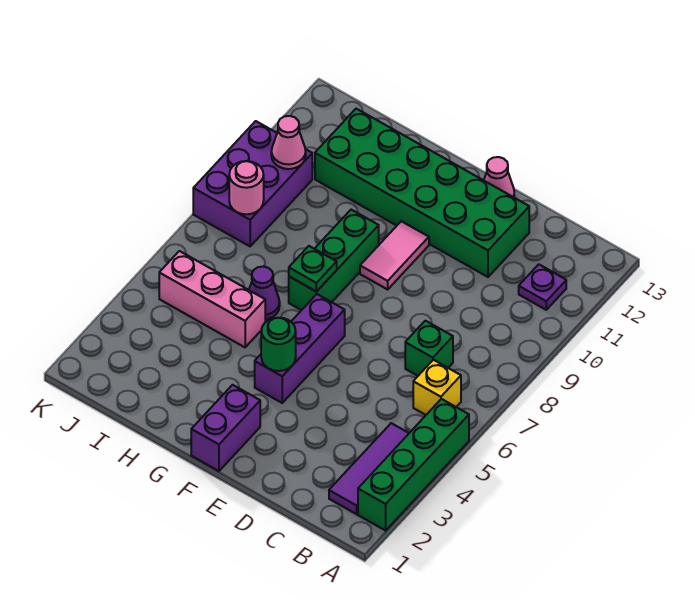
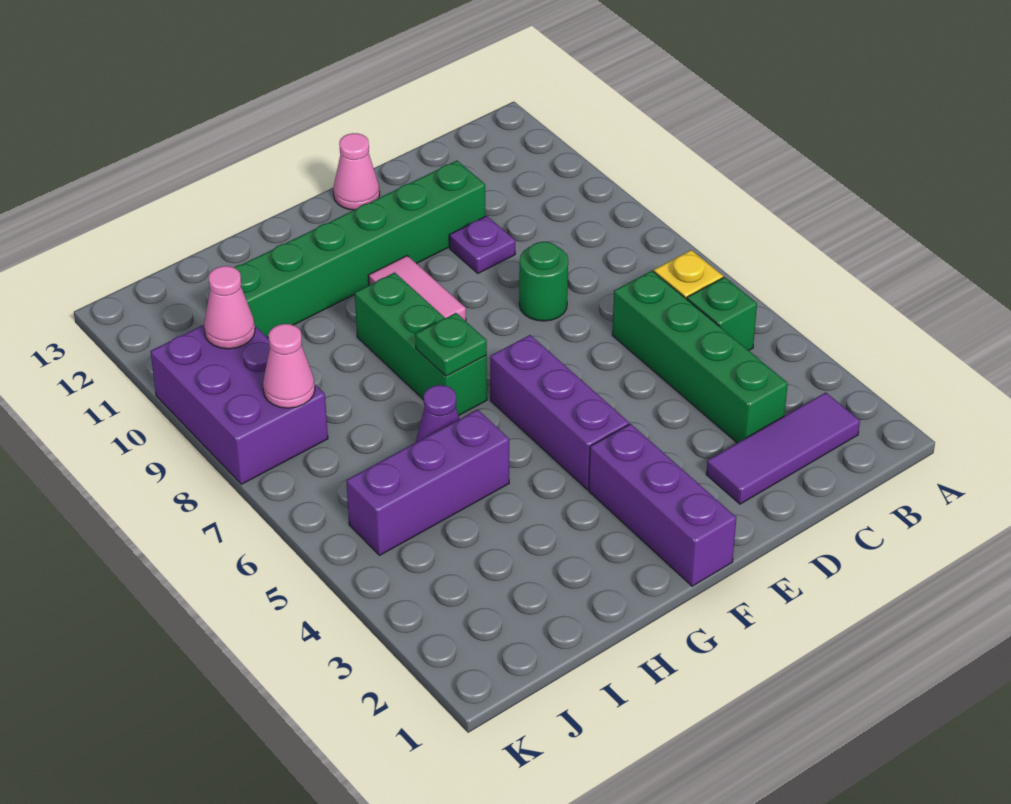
green 1x4 brick [358,399,469,531] -> green 1x4 brick moved to [612,271,788,443]
purple 1x3 tile [329,423,409,514] -> purple 1x3 tile turned to [706,392,860,504]
purple 1x1 plate [519,264,566,310] -> purple 1x1 plate moved to [449,216,515,273]
green 1x1 brick [405,321,453,376] -> green 1x1 brick moved to [687,277,757,350]
green 2x6 brick [315,109,529,277] -> green 1x6 brick [234,161,485,338]
purple 1x2 brick [191,385,260,471] -> purple 1x3 brick [589,424,736,586]
green 1x1 round brick [261,318,296,371] -> green 1x1 round brick moved to [519,242,568,321]
pink 1x3 brick [159,251,265,347] -> purple 1x3 brick [346,410,509,555]
pink 1x1 round brick [229,161,264,214] -> pink 1x1 cone [263,324,315,408]

